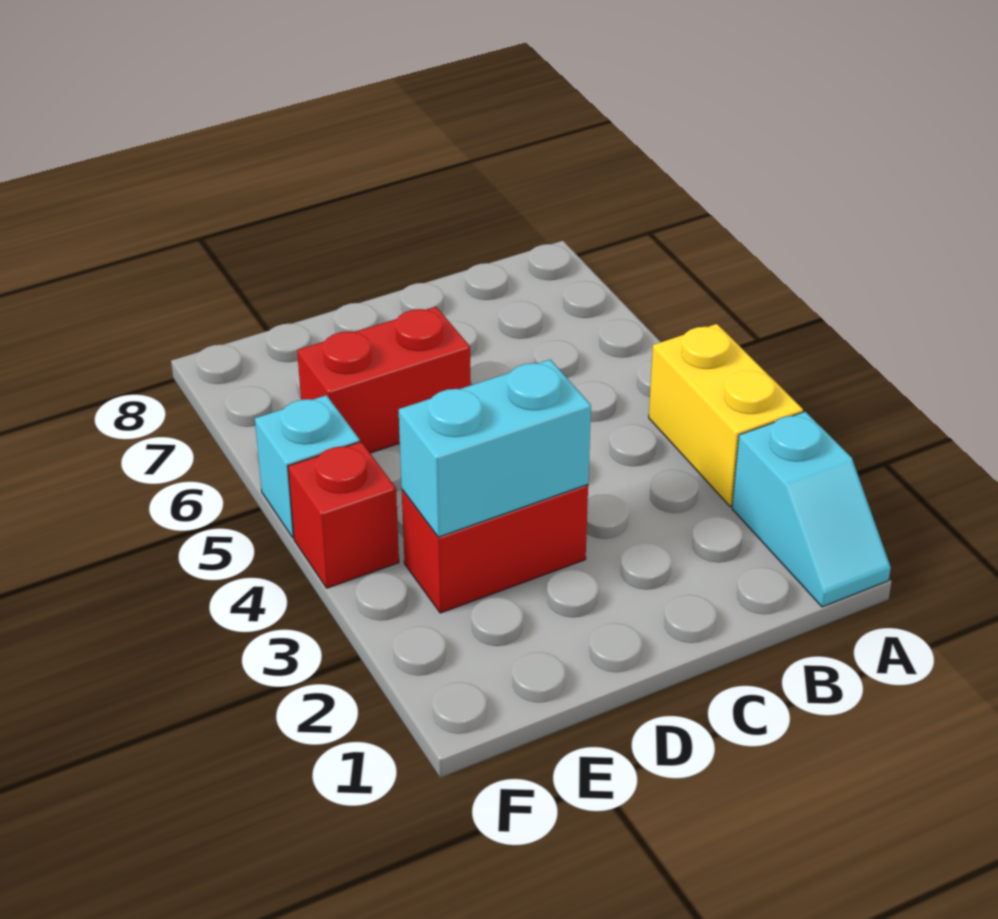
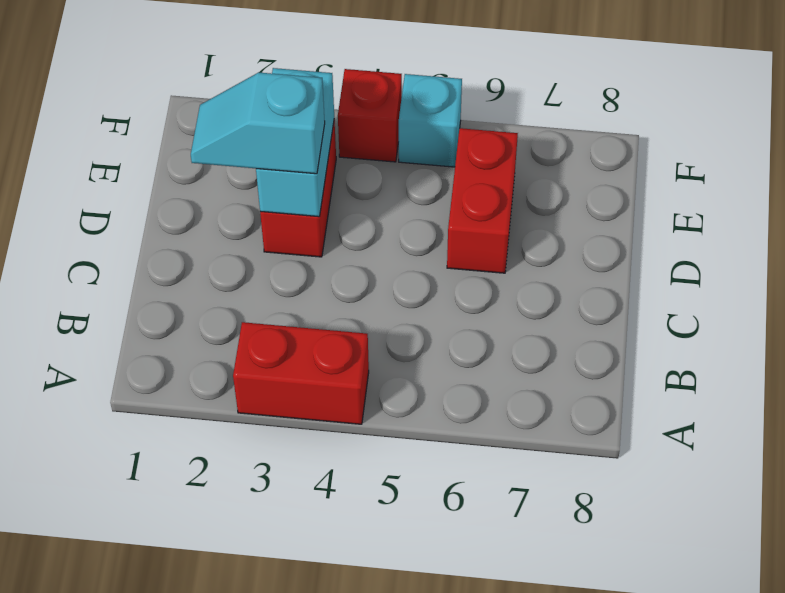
cyan 1x2 slope [732,412,891,607] -> cyan 1x2 slope moved to [191,72,325,174]
yellow 1x2 brick [649,324,803,506] -> red 1x2 brick [233,322,369,424]

